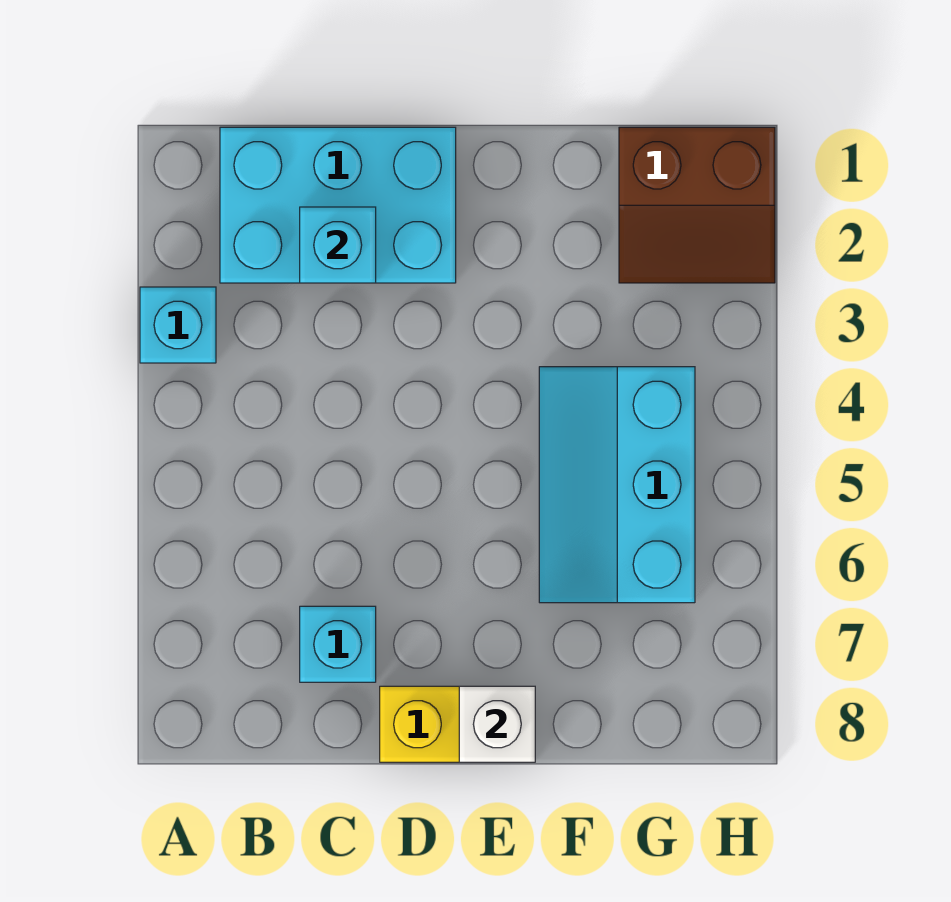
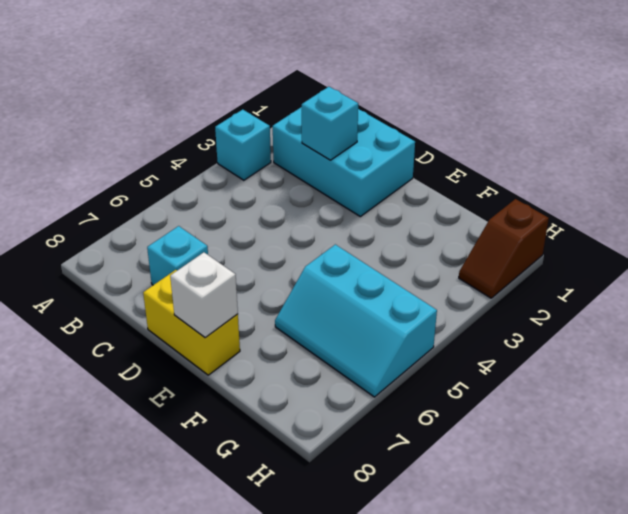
cyan 2x3 slope [539,367,695,603] -> cyan 2x3 slope turned to [275,244,437,397]
brown 2x2 slope [619,127,775,283] -> brown 1x2 slope [459,199,549,298]

